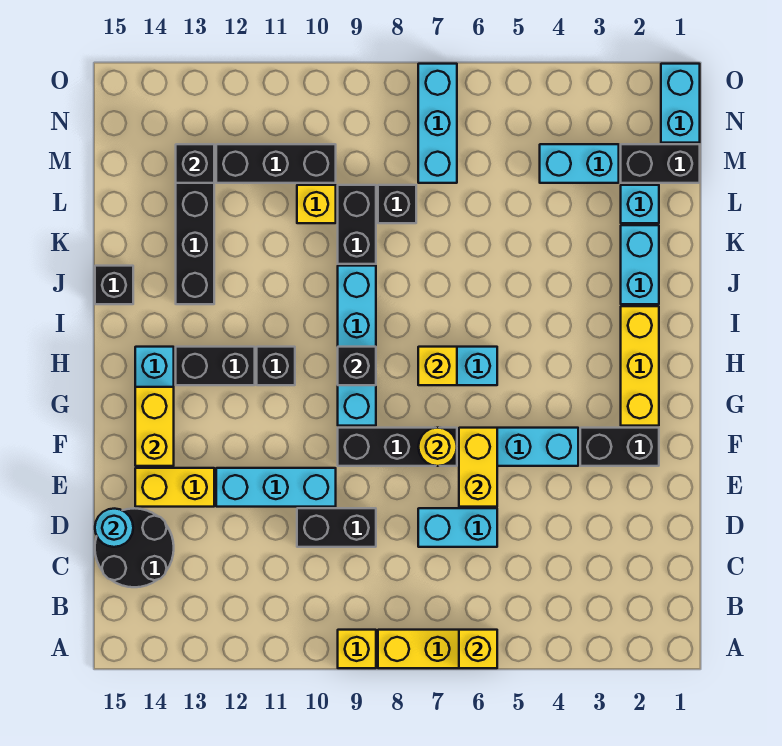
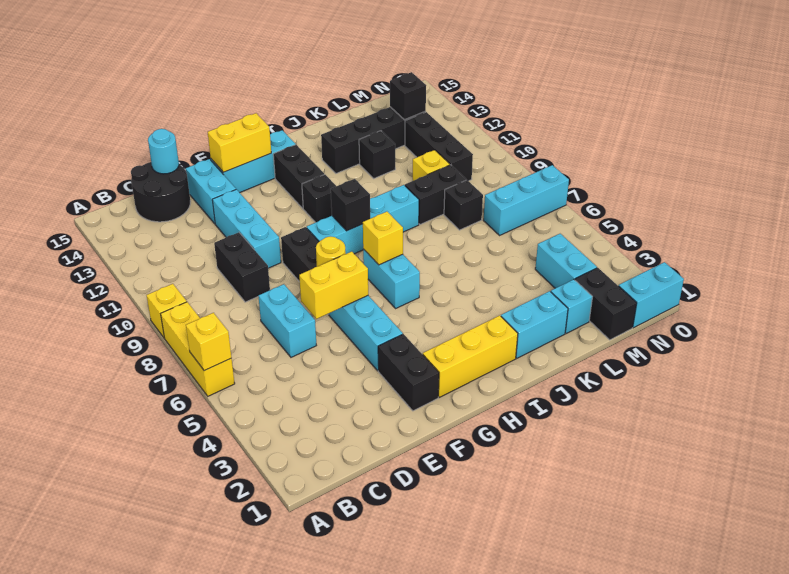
yellow 1x2 brick [135,468,214,507] -> cyan 1x2 brick [186,159,236,224]
black 1x1 brick [95,266,133,304] -> black 1x1 brick moved to [359,131,395,178]

